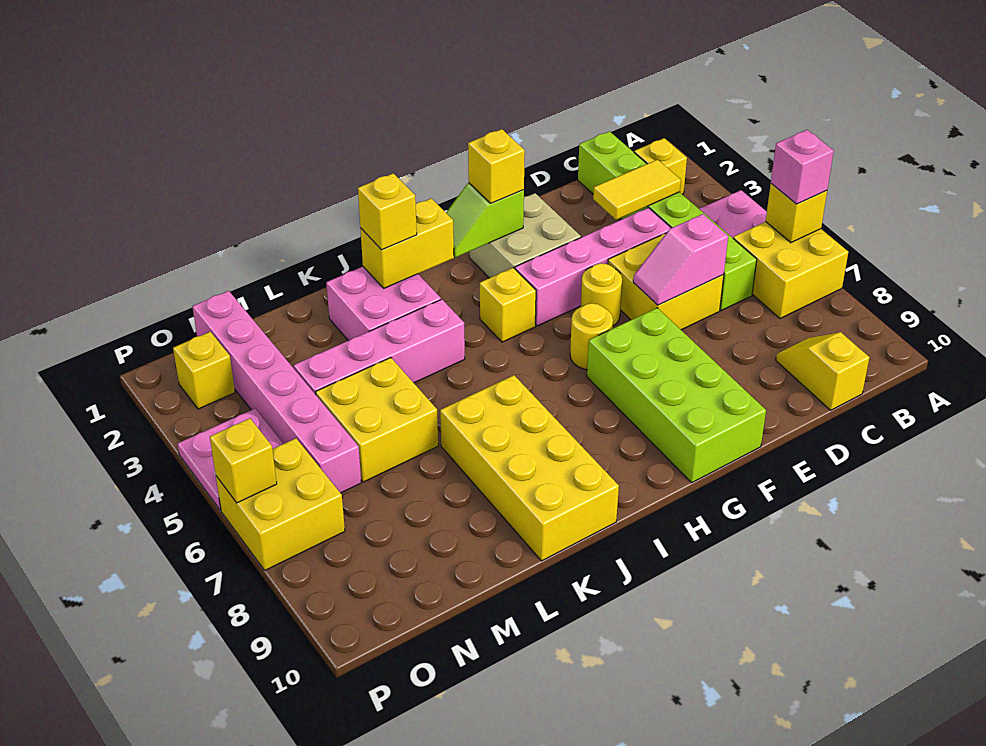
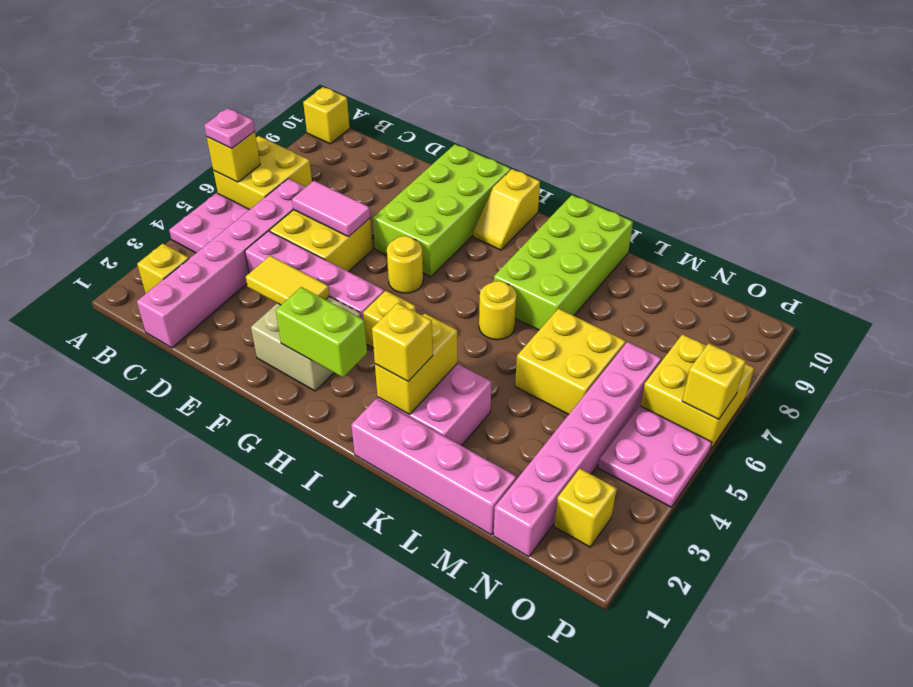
pink 1x1 brick [771,130,834,204] -> pink 1x1 plate [204,108,255,148]
lime 1x6 brick [578,131,757,311] -> pink 1x6 brick [137,179,306,348]
yellow 1x2 tile [593,160,681,220] -> yellow 1x2 tile moved to [246,256,329,305]
yellow 1x2 slope [776,332,869,410] -> yellow 1x2 slope moved to [473,169,540,250]
pink 1x2 slope [633,214,728,305] -> pink 1x2 tile [292,181,370,237]
yellow 1x1 round brick [581,263,622,326] -> yellow 1x1 round brick moved to [479,281,517,340]
lime 1x2 slope [446,183,524,257] -> lime 1x2 brick [276,287,367,377]
yellow 1x1 brick [468,129,525,203] -> yellow 1x1 brick moved to [303,87,350,144]
yellow 1x2 brick [360,198,454,288] -> yellow 1x2 brick turned to [375,314,457,415]
pink 1x4 brick [293,299,465,395] -> pink 1x4 brick moved to [351,399,516,535]
yellow 2x4 brick [440,375,619,561] -> lime 2x4 brick [494,195,633,330]

